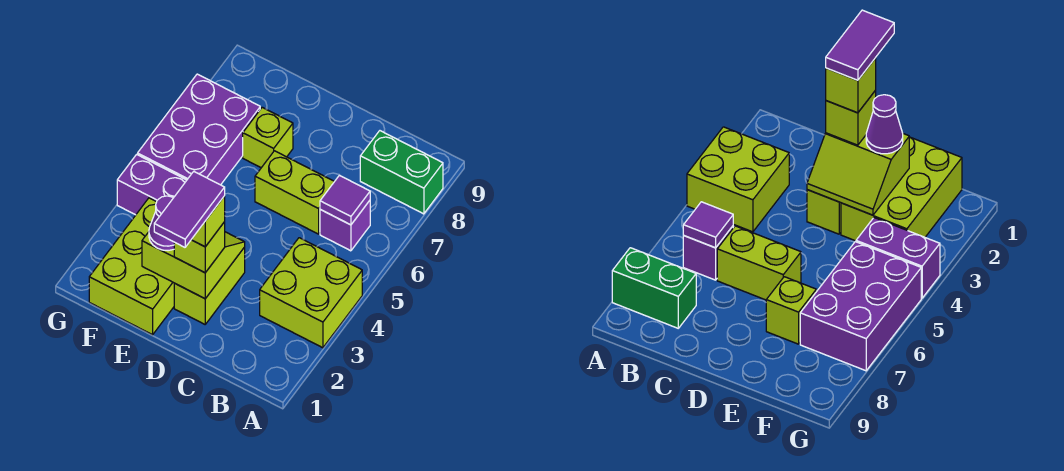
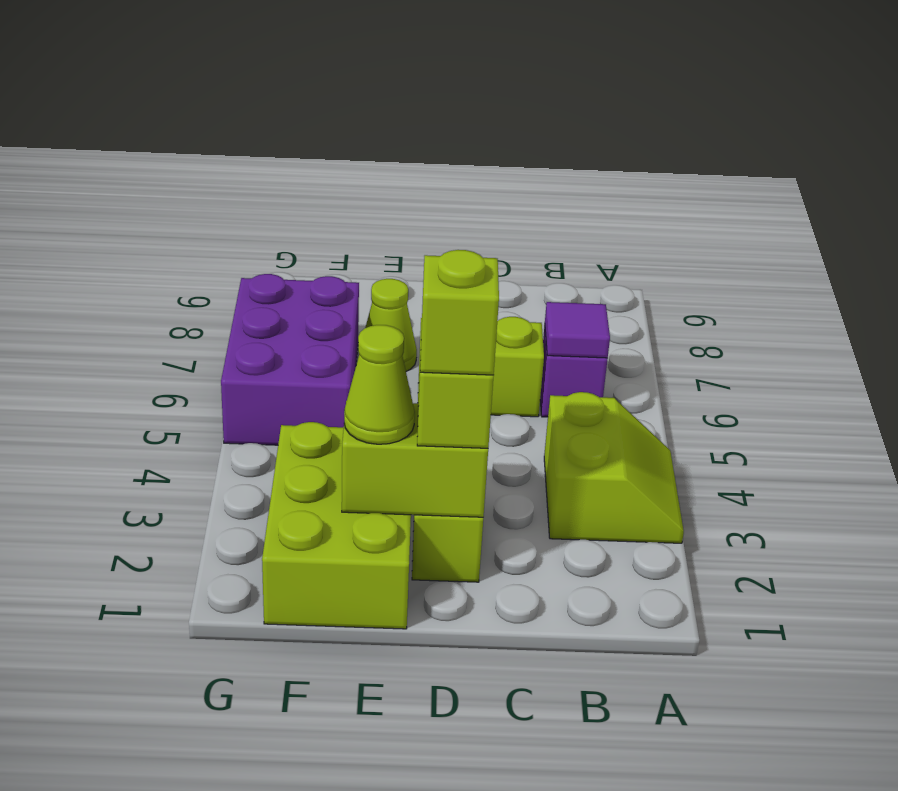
lime 2x2 brick [260,238,362,348] -> lime 2x2 slope [544,392,684,543]
green 1x2 brick [360,131,443,214] -> none
purple 1x2 tile [154,172,225,247] -> none
purple 1x1 cone [149,196,174,251] -> lime 1x1 cone [344,325,415,444]
lime 1x1 brick [243,107,293,168] -> lime 1x1 cone [365,279,417,371]
purple 1x2 brick [117,154,187,215] -> none

